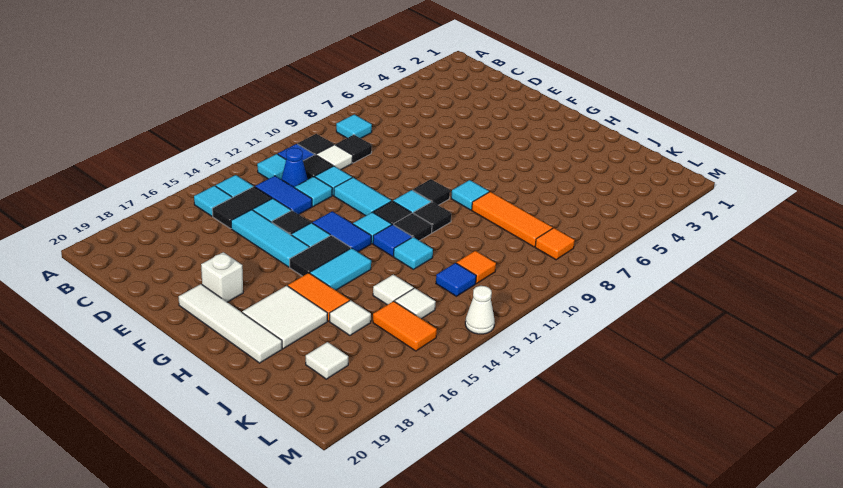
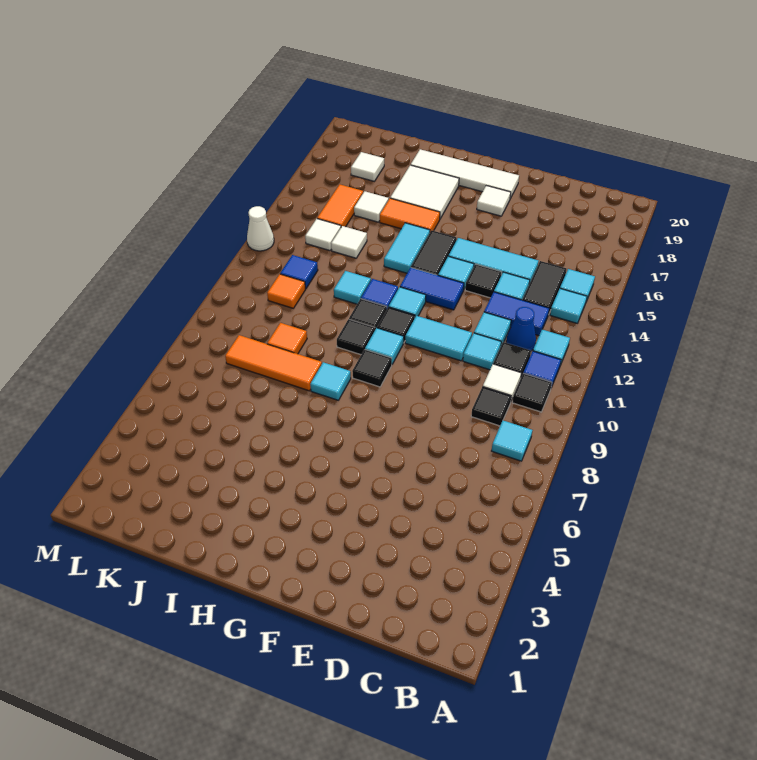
white 1x1 brick [201,252,243,302] -> white 1x1 tile [477,186,511,216]
orange 1x2 tile [373,301,437,351] -> orange 1x2 tile turned to [317,184,363,227]
orange 1x1 tile [535,228,575,260] -> orange 1x1 tile moved to [267,323,307,354]

